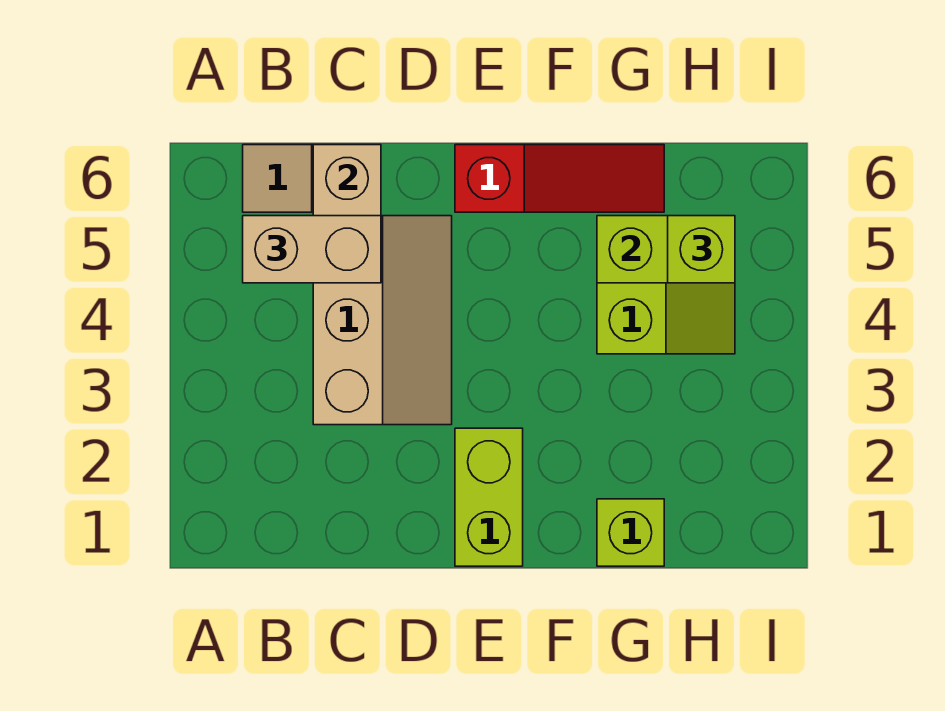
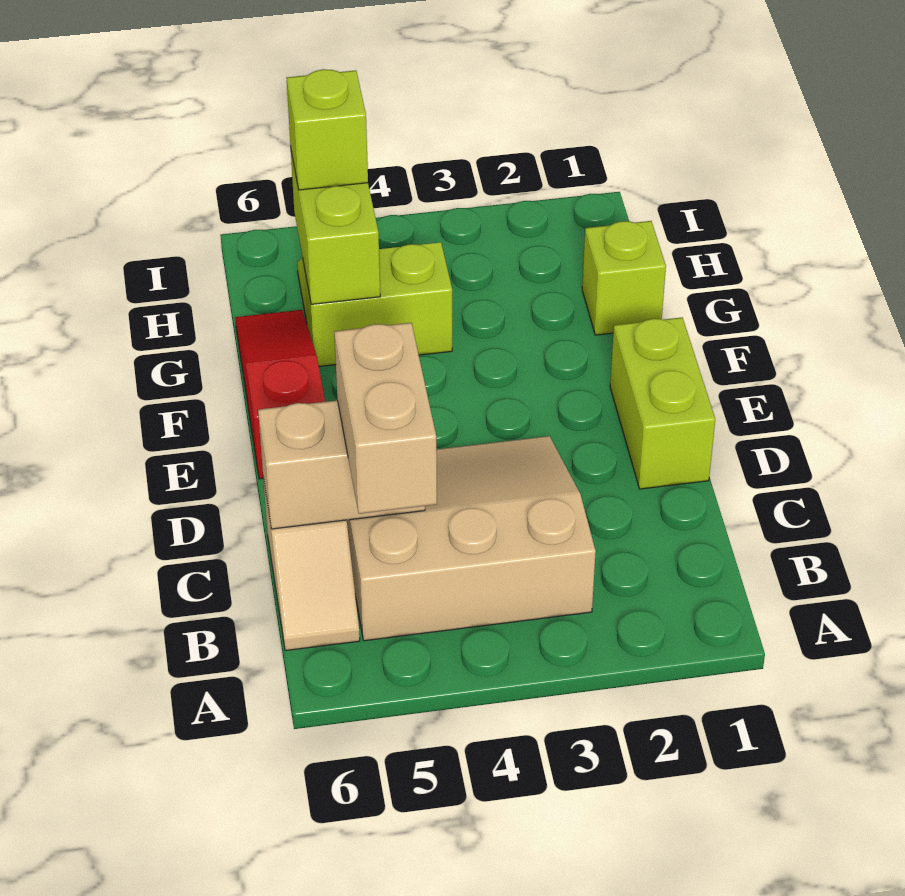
tan 2x3 slope [313,216,452,425] -> tan 3x3 slope [347,436,596,641]
lime 1x2 brick [455,428,523,566] -> lime 1x2 brick turned to [610,317,715,489]

